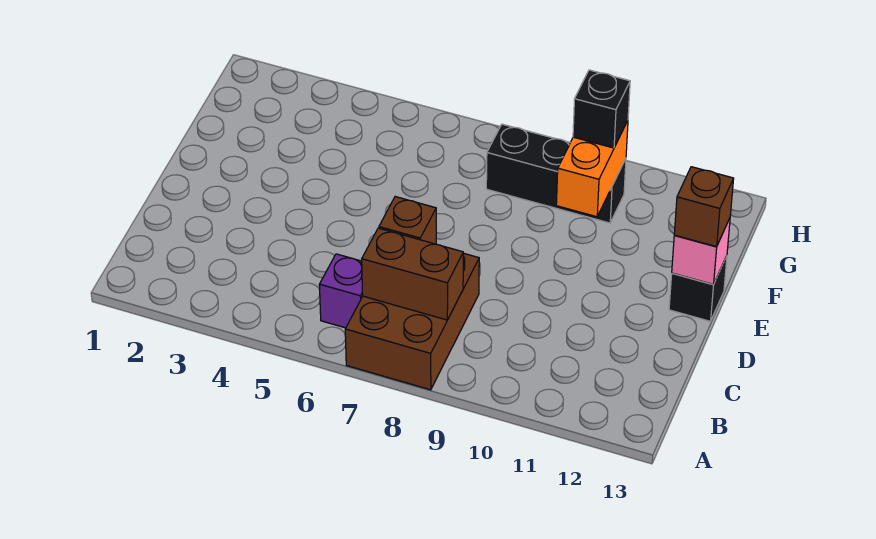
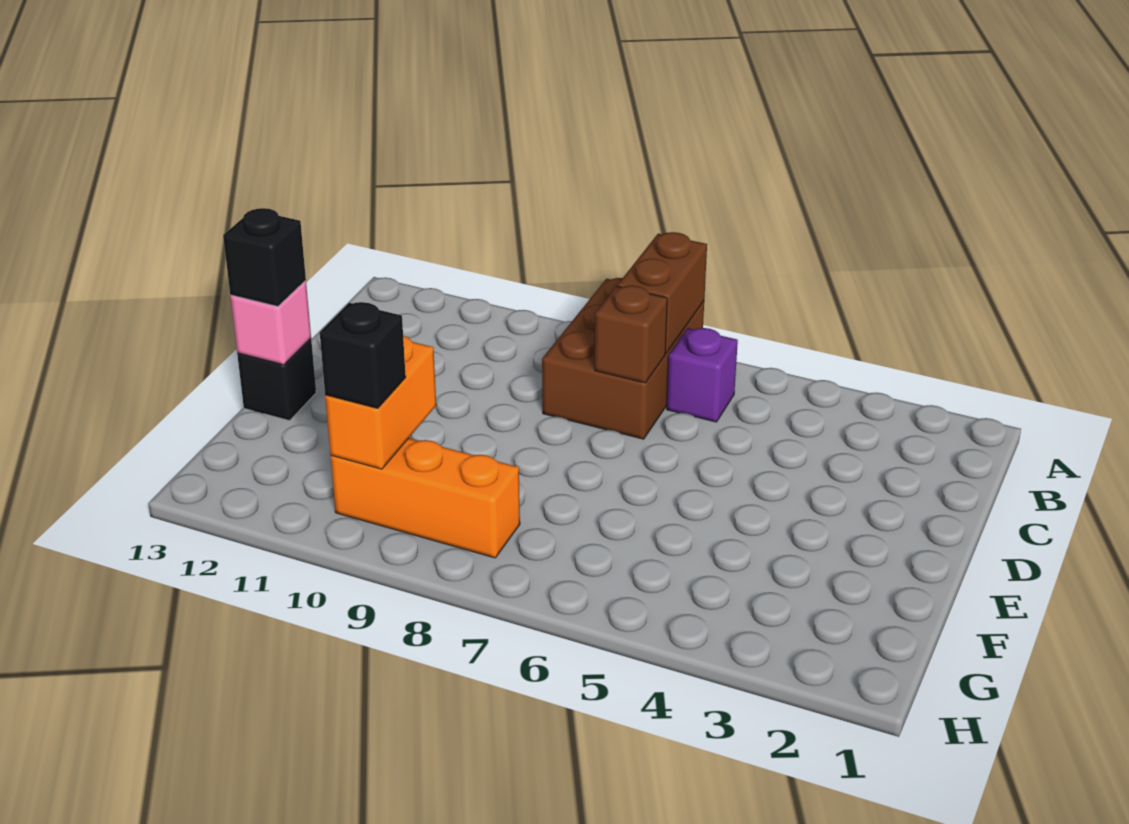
brown 1x2 brick [362,228,463,320] -> brown 1x2 brick turned to [617,232,707,353]
brown 1x1 brick [674,167,734,247] -> black 1x1 brick [223,208,306,306]
black 1x3 brick [486,124,626,223] -> orange 1x3 brick [331,438,520,558]

